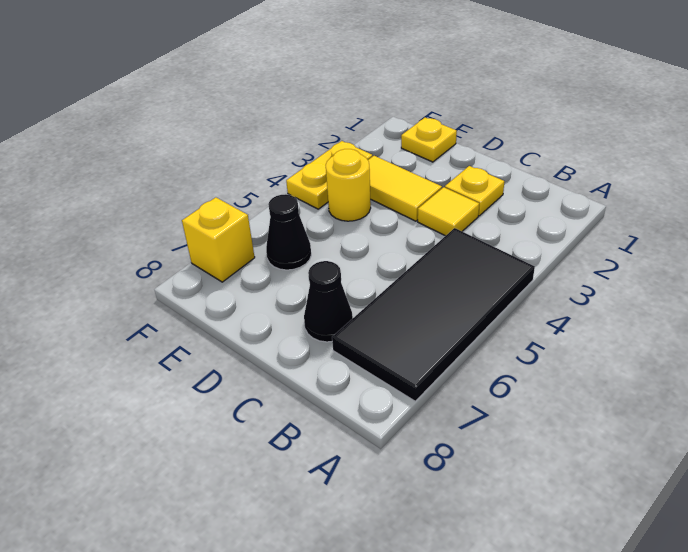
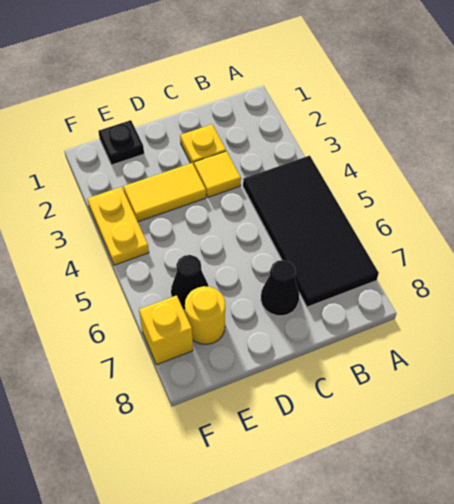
yellow 1x1 plate [401,118,457,162] -> black 1x1 plate [98,120,144,165]
yellow 1x1 round brick [326,149,371,221] -> yellow 1x1 round brick moved to [185,286,225,344]

